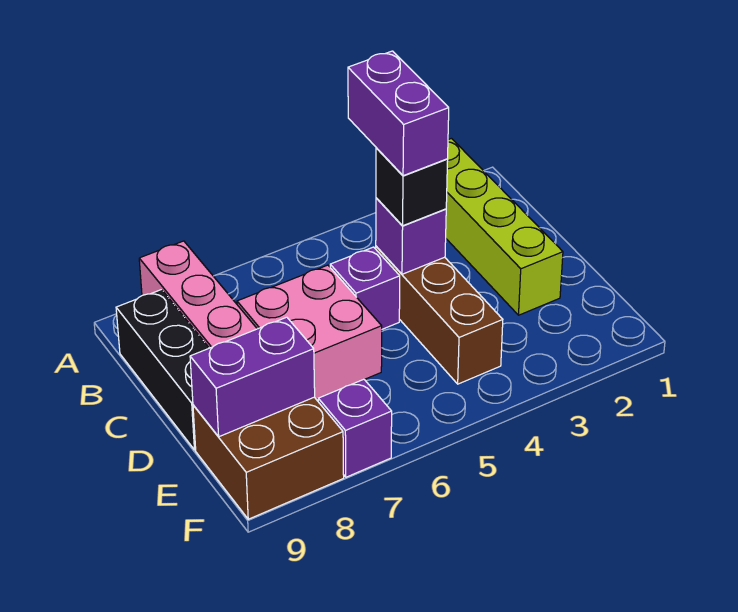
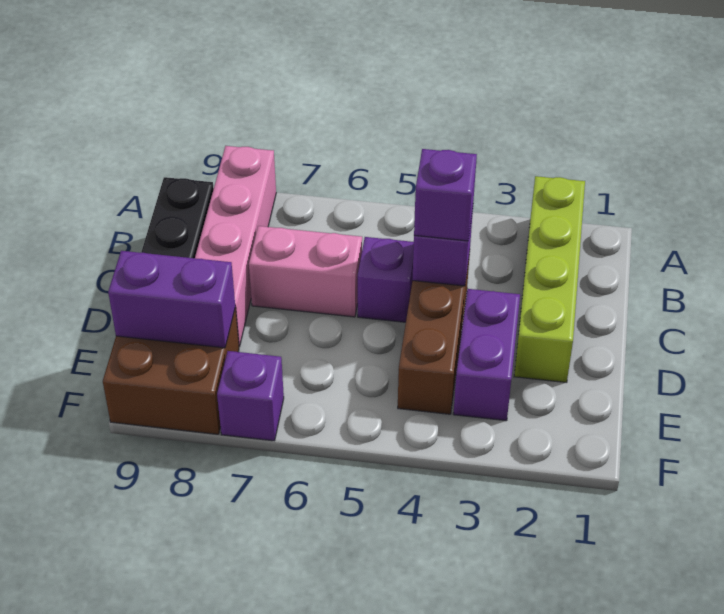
purple 1x2 brick [348,51,449,176] -> purple 1x2 brick moved to [454,289,520,421]
black 1x1 brick [376,148,448,226] -> purple 1x1 brick [414,149,477,241]
pink 2x2 brick [237,265,382,399] -> pink 1x2 brick [249,226,362,317]

